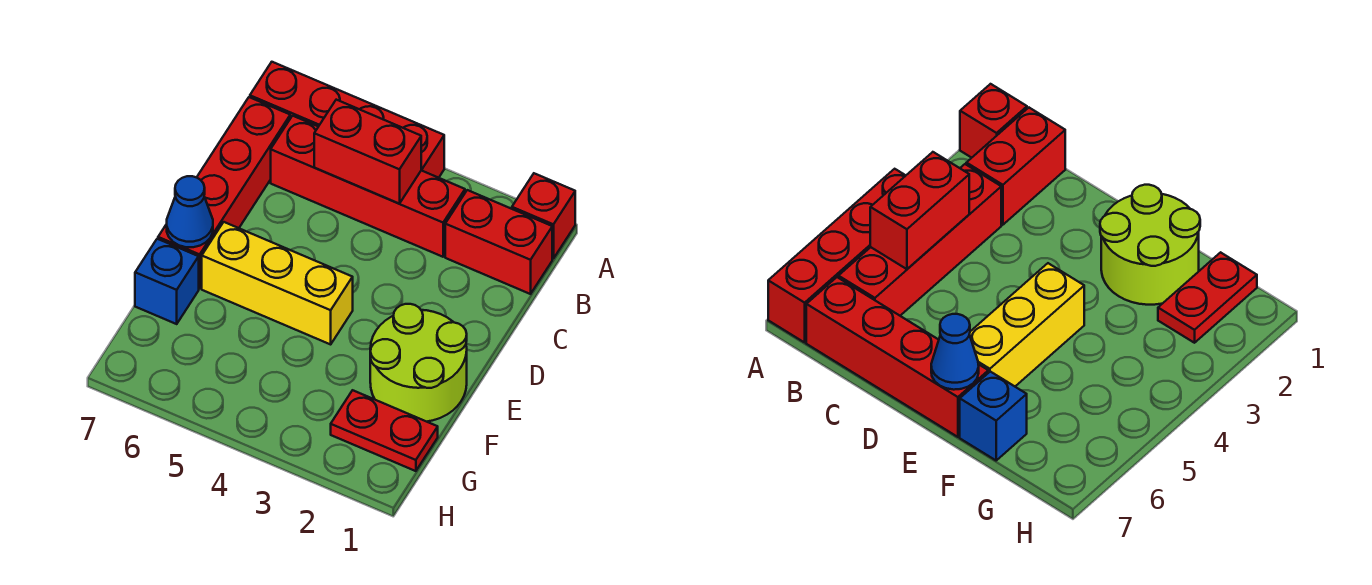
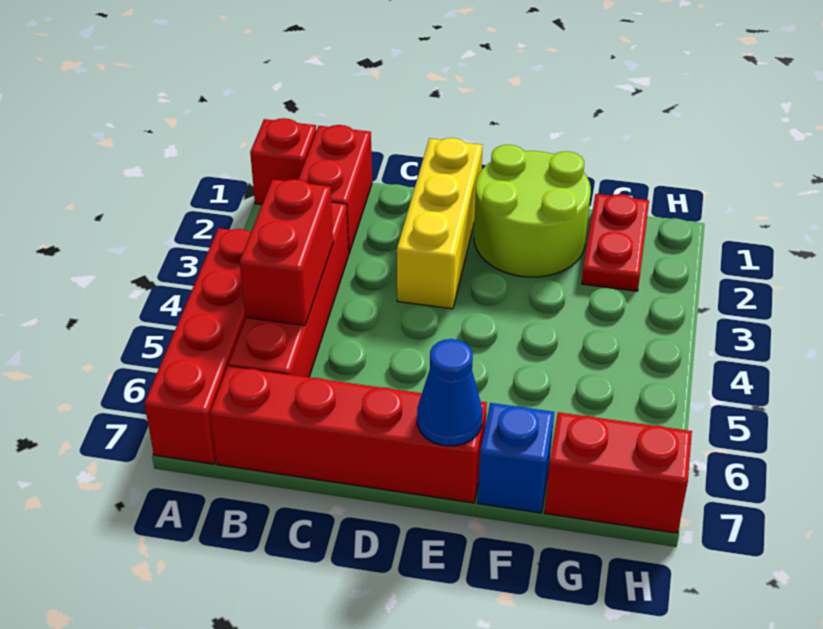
yellow 1x3 brick [202,222,353,344] -> yellow 1x3 brick moved to [397,138,483,309]
none -> red 1x2 brick [545,412,692,533]

